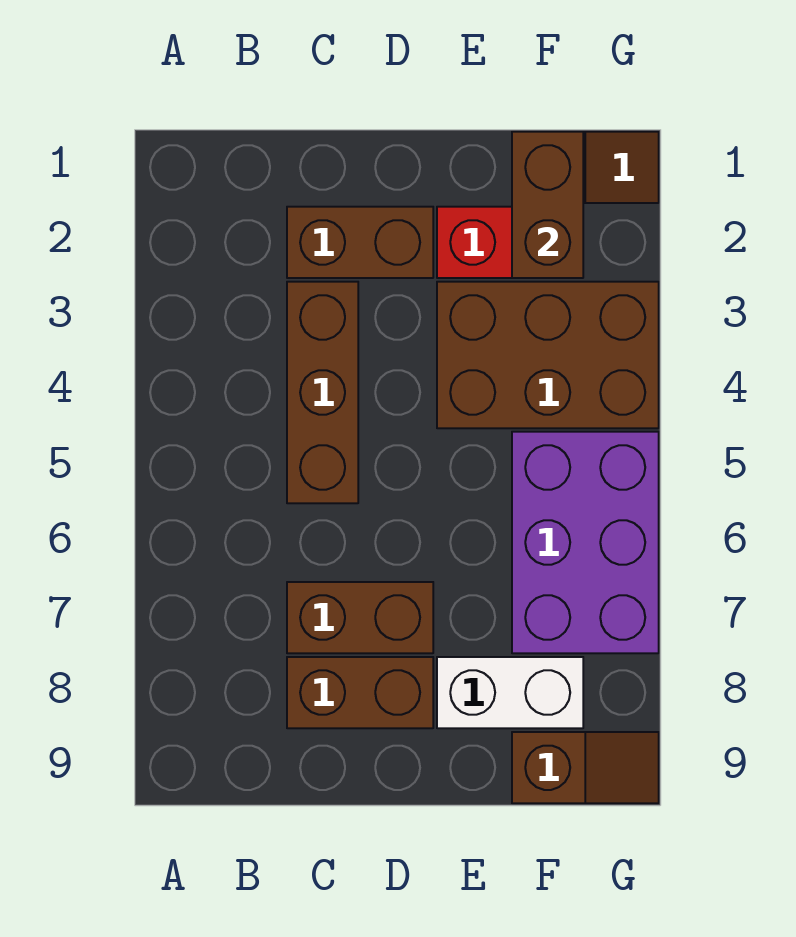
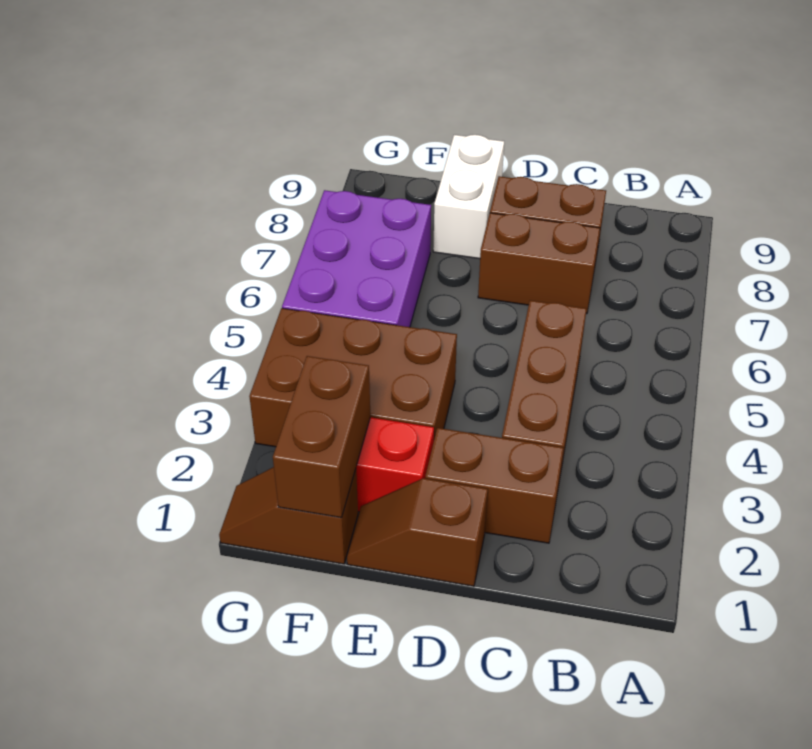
white 1x2 brick [437,657,583,728] -> white 1x2 brick turned to [433,135,504,259]
brown 1x2 slope [512,732,659,803] -> brown 1x2 slope moved to [347,478,488,586]

